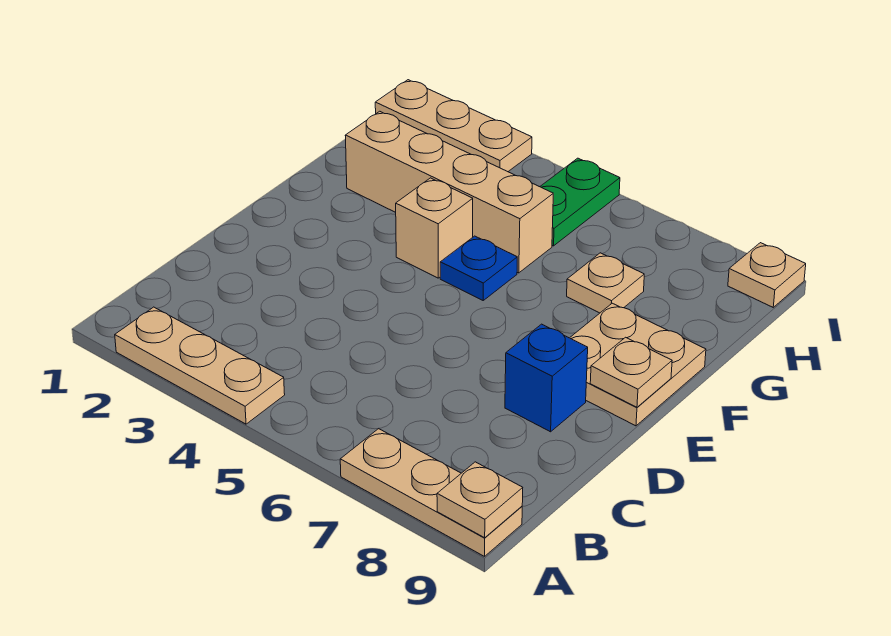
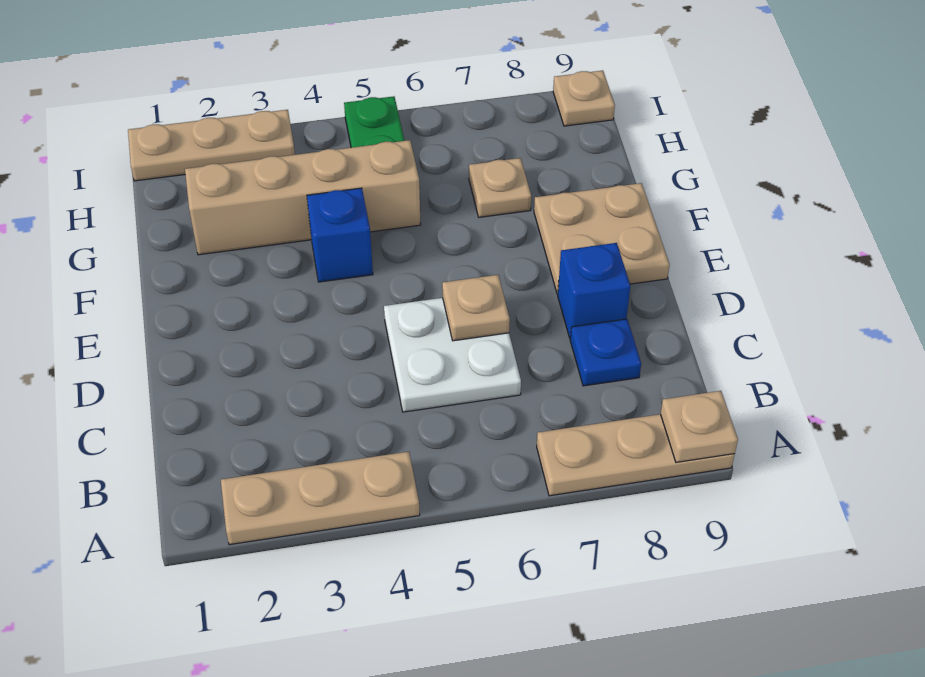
none -> white 2x2 plate [384,298,521,412]
tan 1x1 plate [590,337,672,407] -> tan 1x1 plate moved to [442,275,510,341]
tan 1x1 brick [396,178,473,278] -> blue 1x1 brick [307,188,373,282]
blue 1x1 plate [440,236,517,300] -> blue 1x1 plate moved to [570,319,641,386]

